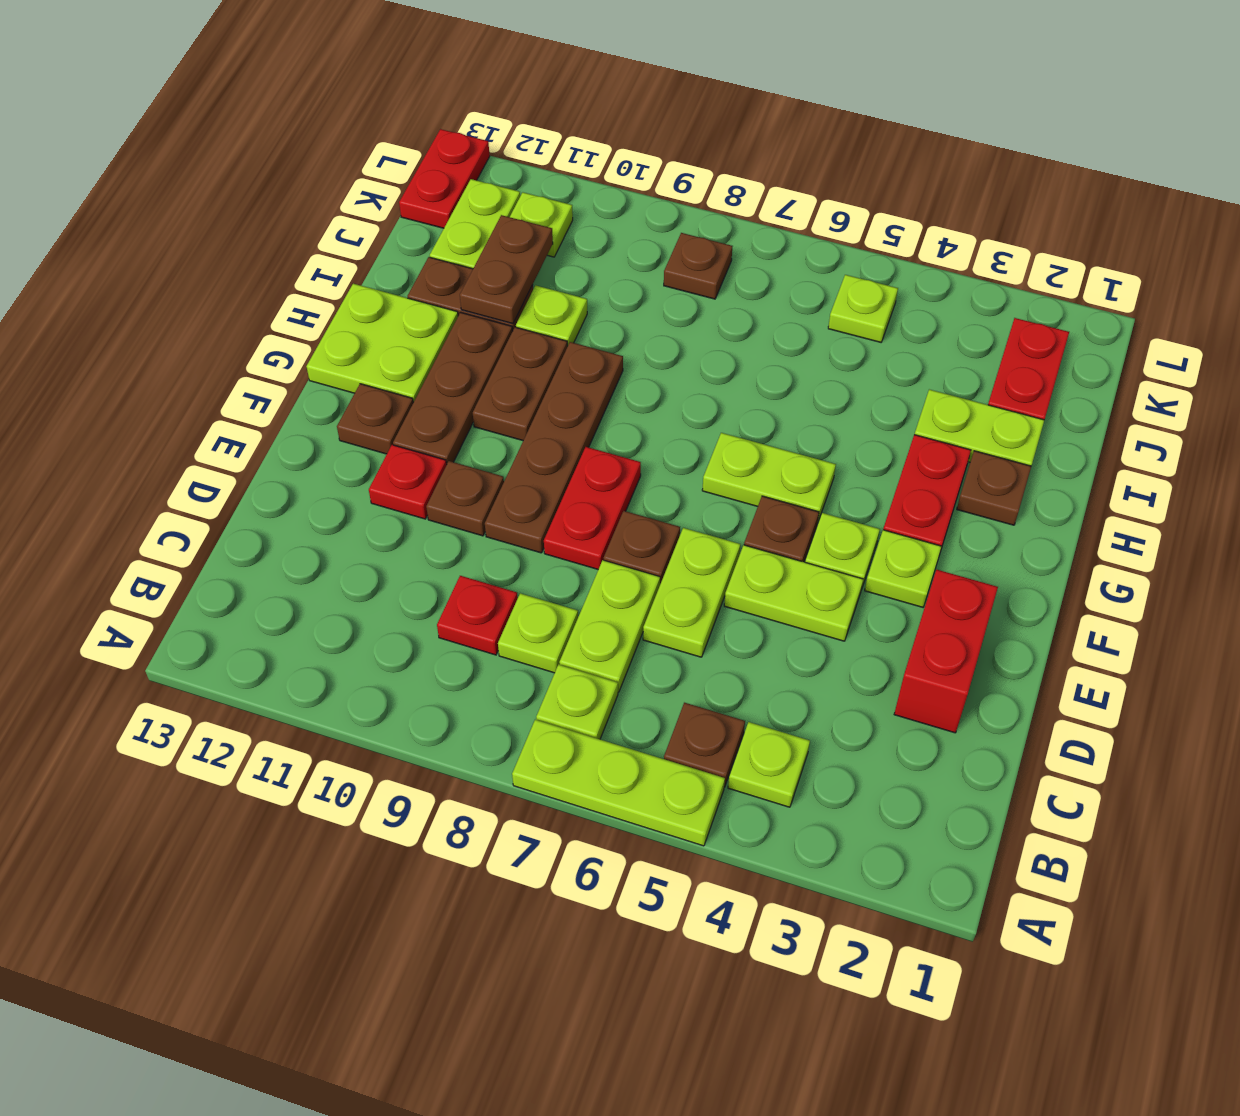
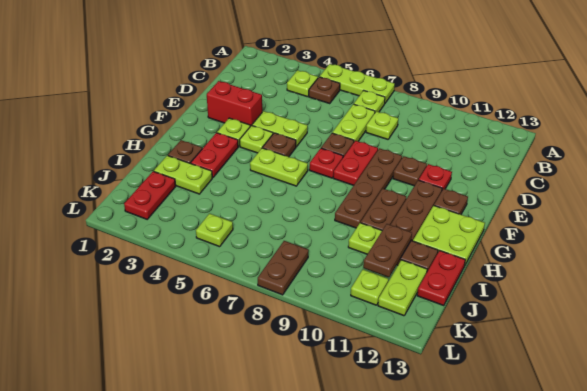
red 1x1 plate [437,576,518,655] -> red 1x1 plate moved to [309,148,343,178]
red 1x2 brick [894,570,998,733] -> red 1x2 brick turned to [207,81,262,126]
lime 1x2 plate [643,528,740,657] -> none
brown 1x1 plate [664,233,732,299] -> brown 1x2 plate [258,241,309,295]
red 1x2 plate [399,129,490,228] -> red 1x2 plate moved to [417,251,465,306]

